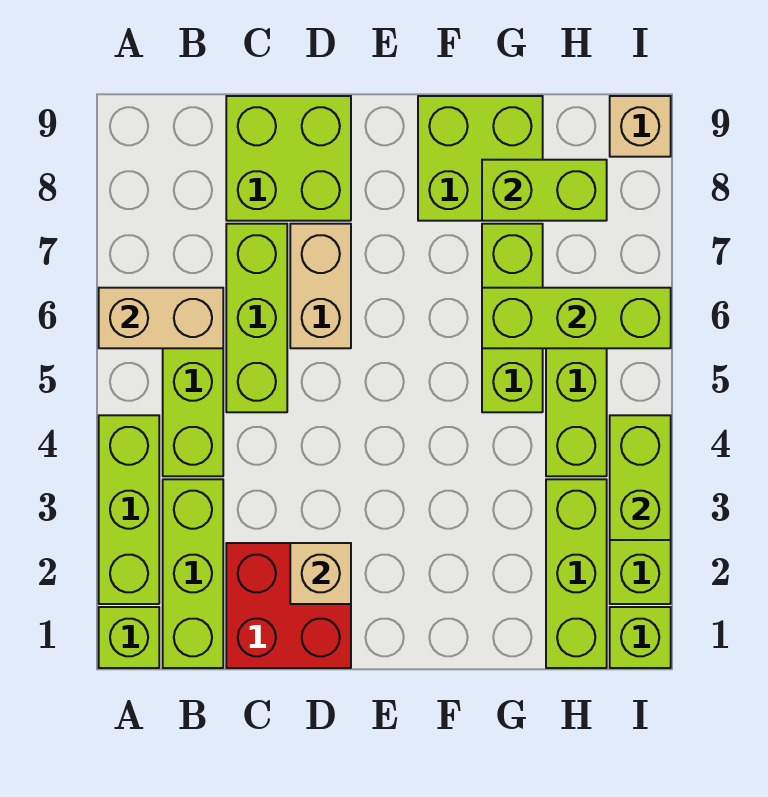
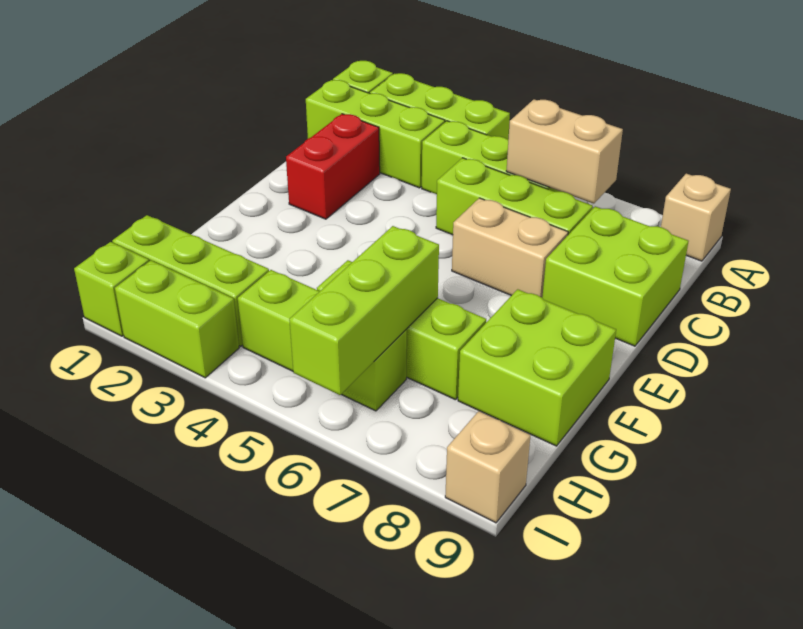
tan 1x2 brick [99,288,223,348] -> tan 1x2 brick turned to [506,99,623,204]
red 2x2 brick [226,543,351,668] -> red 1x2 brick [286,114,380,219]
tan 1x1 brick [290,543,351,604] -> tan 1x1 brick moved to [661,174,731,261]
lime 1x2 brick [482,160,607,221] -> none
lime 1x2 brick [610,415,671,540] -> none

